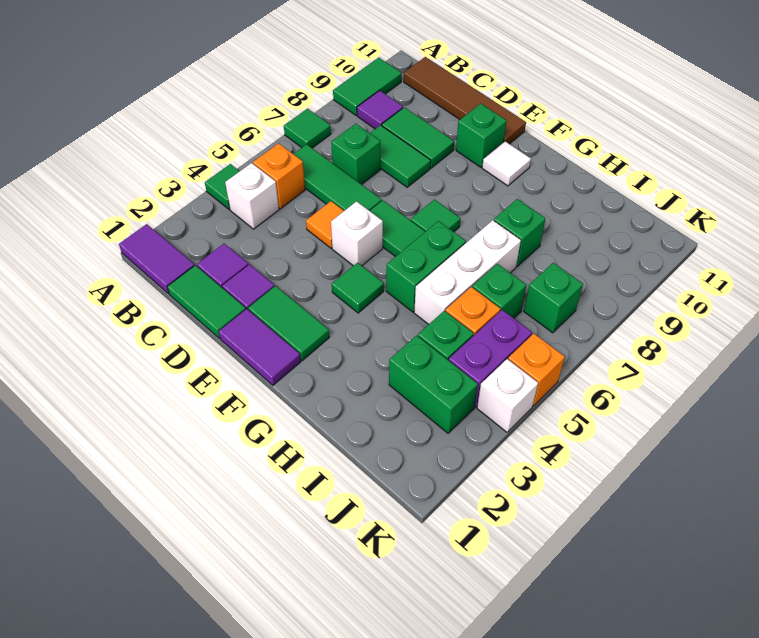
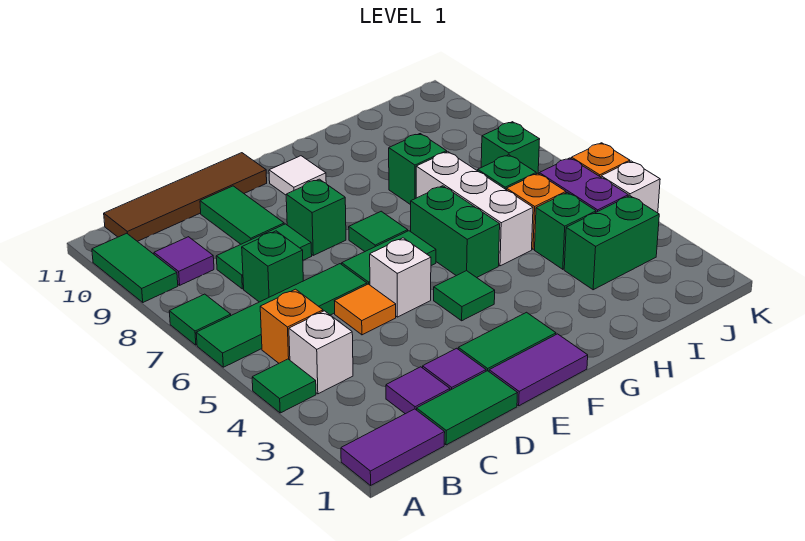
green 1x3 tile [294,144,381,211] -> green 1x4 tile [196,264,367,367]
green 1x2 tile [382,107,454,168] -> green 1x2 tile turned to [200,186,284,244]
green 1x1 brick [456,104,506,167] -> green 1x1 brick moved to [286,179,346,255]

